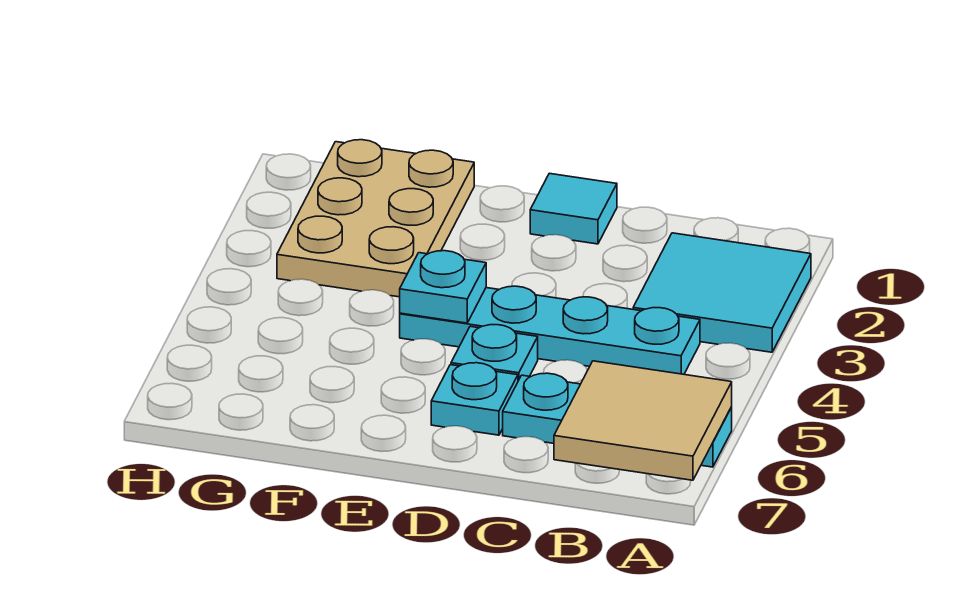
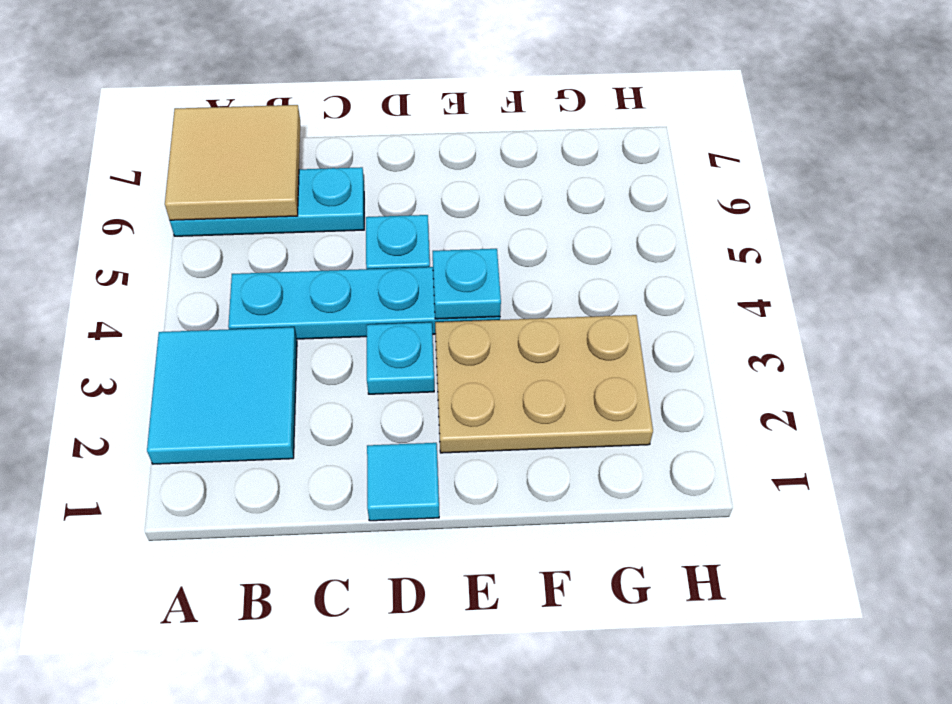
cyan 1x1 plate [431,363,518,435] -> cyan 1x1 plate moved to [366,322,434,394]
tan 2x3 plate [277,140,474,297] -> tan 2x3 plate turned to [435,315,653,453]

